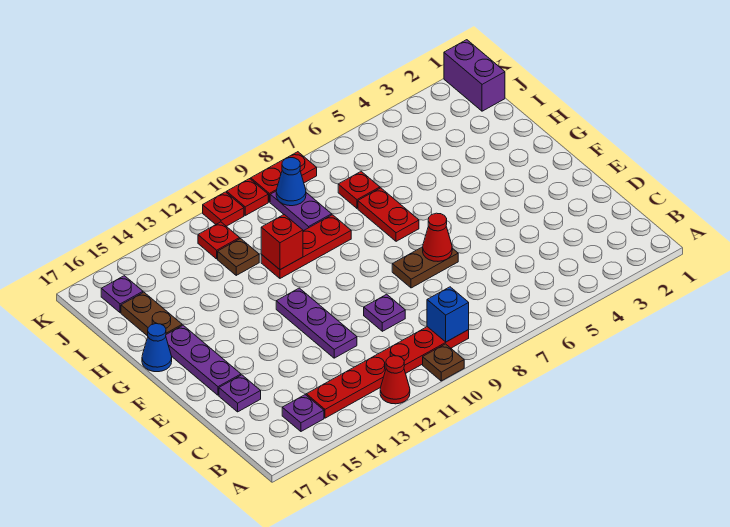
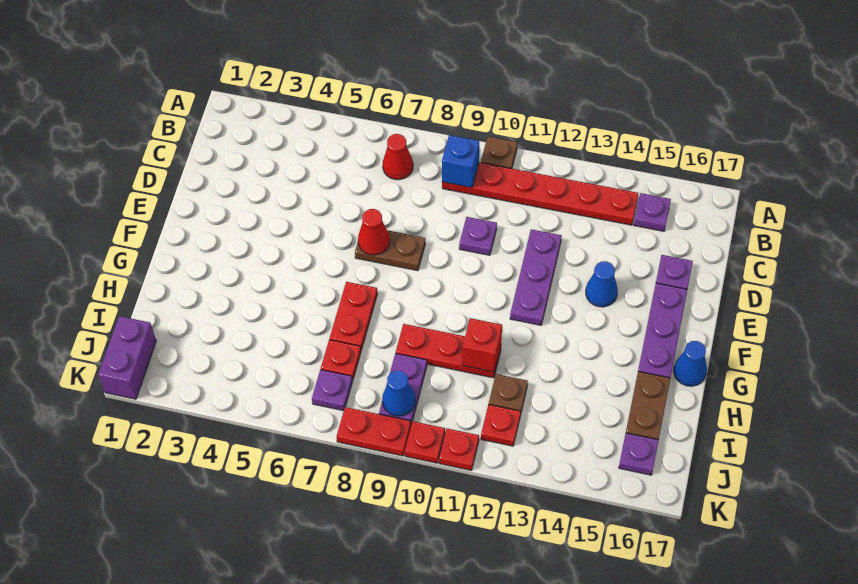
red 1x1 cone [380,356,410,404] -> red 1x1 cone moved to [383,134,413,180]
none -> blue 1x1 cone [586,261,618,307]
none -> purple 1x1 plate [312,370,353,411]

